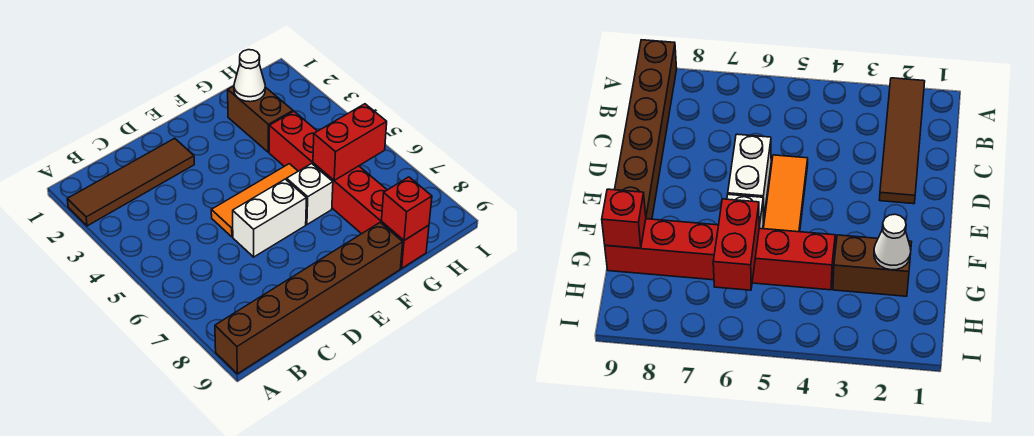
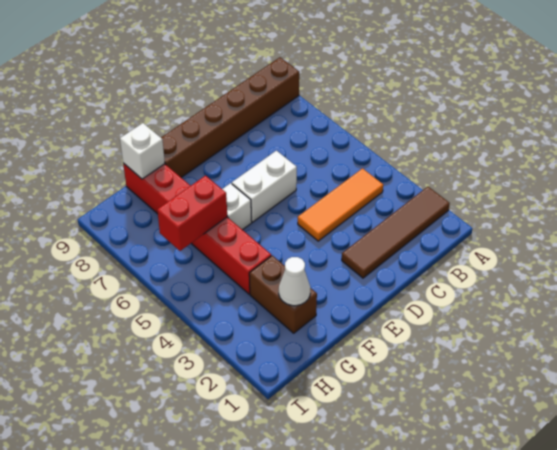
orange 1x3 tile [211,164,298,237] -> orange 1x3 tile moved to [298,169,383,241]
red 1x1 brick [382,177,432,241] -> white 1x1 brick [120,123,165,179]

